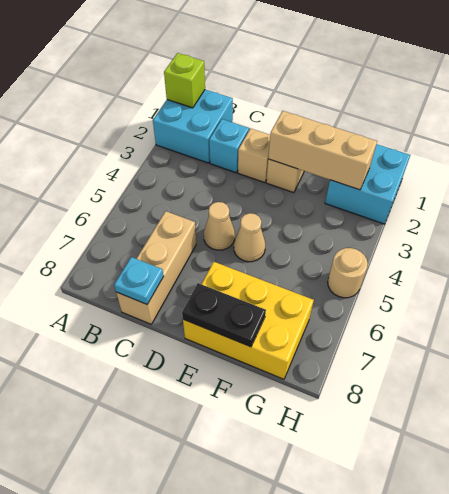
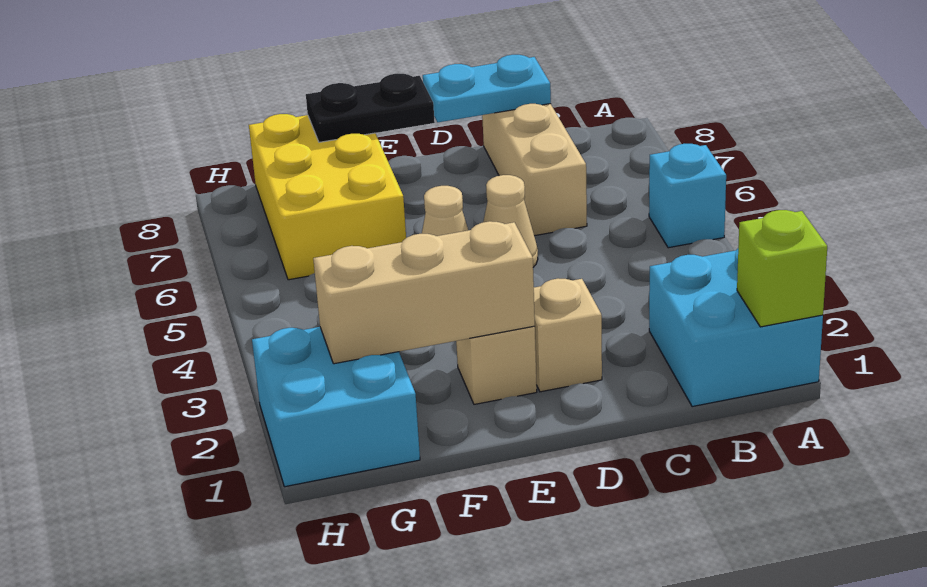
cyan 1x1 brick [209,119,249,173] -> cyan 1x1 brick moved to [649,144,726,248]
cyan 1x1 plate [114,257,164,304] -> cyan 1x2 plate [423,55,551,122]
yellow 2x3 brick [183,262,314,379] -> yellow 2x3 brick turned to [249,114,406,280]
tan 1x1 round brick [328,248,368,298] -> none

